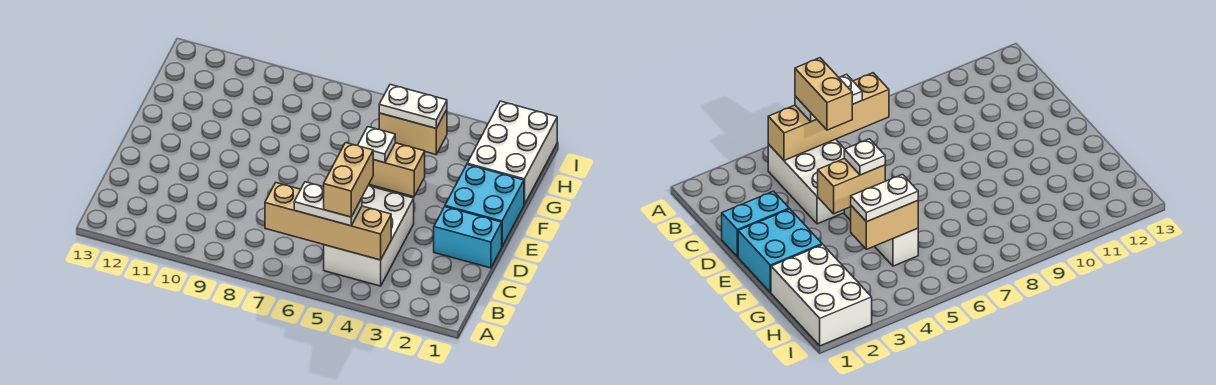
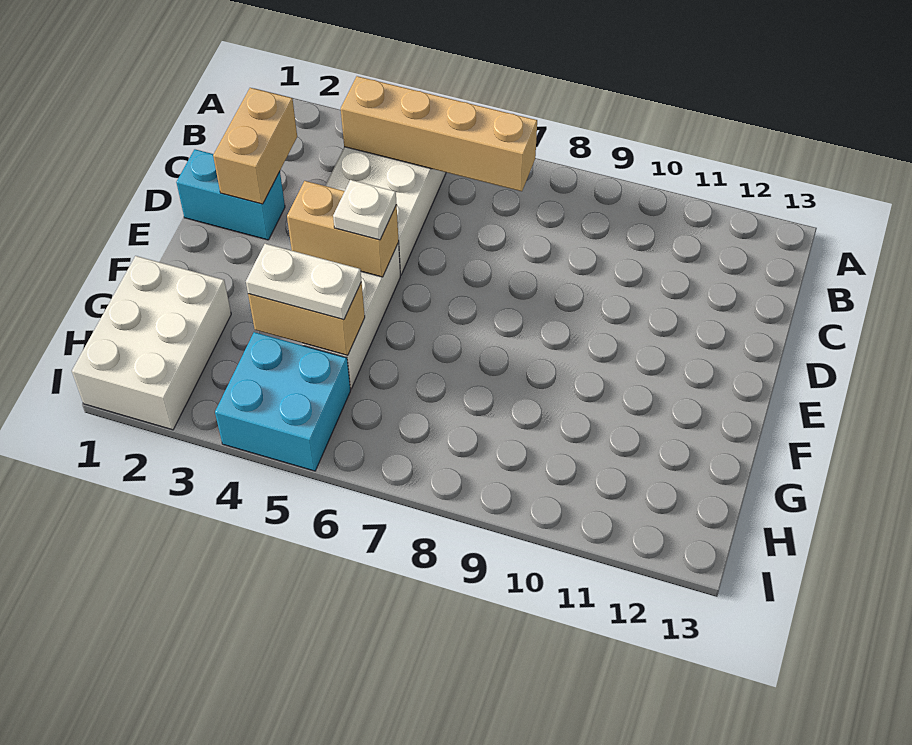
white 1x2 plate [294,182,362,226] -> none
tan 1x2 brick [324,143,373,217] -> tan 1x2 brick moved to [213,88,297,204]
cyan 2x2 brick [445,165,524,246] -> cyan 2x2 brick moved to [215,332,350,471]

